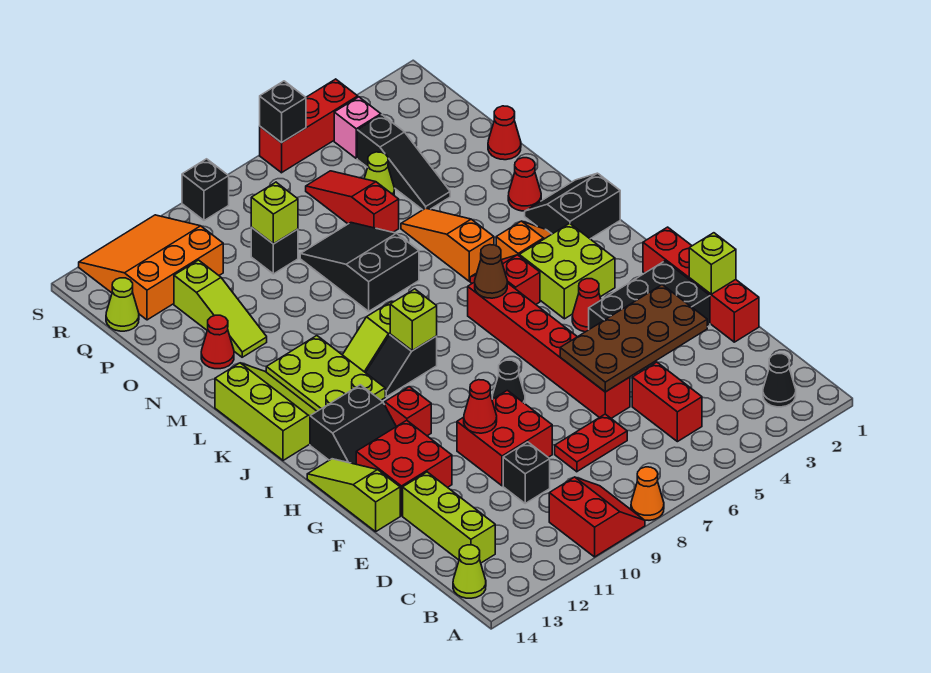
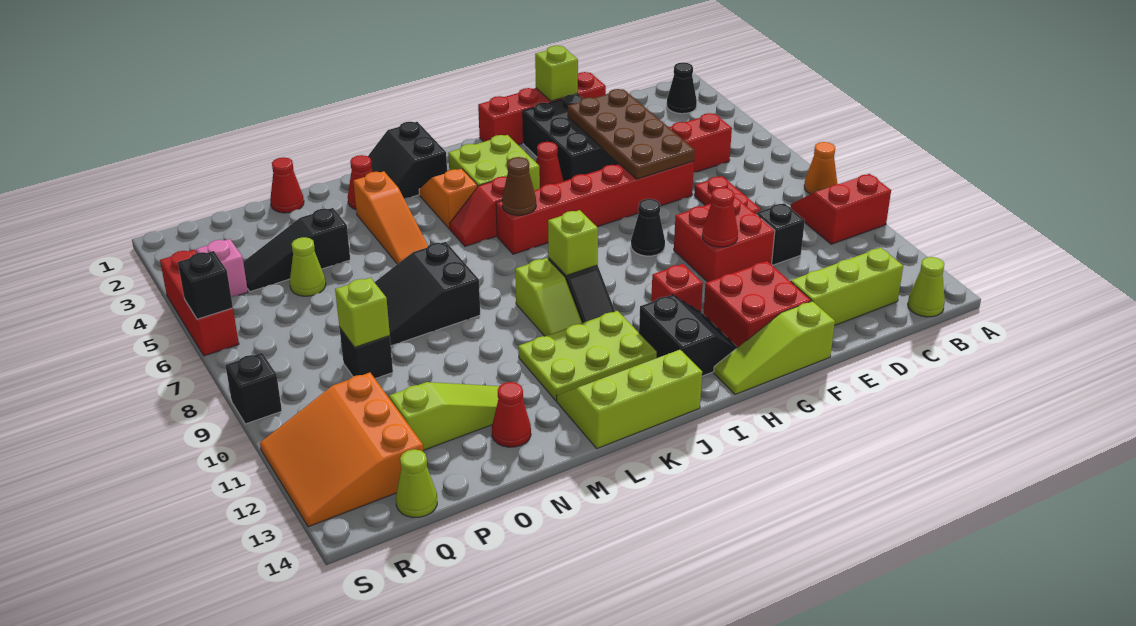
orange 1x3 slope [401,208,494,281] -> orange 1x3 slope turned to [354,171,428,264]
black 1x3 slope [357,115,450,210] -> black 1x3 slope turned to [243,208,350,292]
red 1x3 slope [306,171,399,232] -> none

